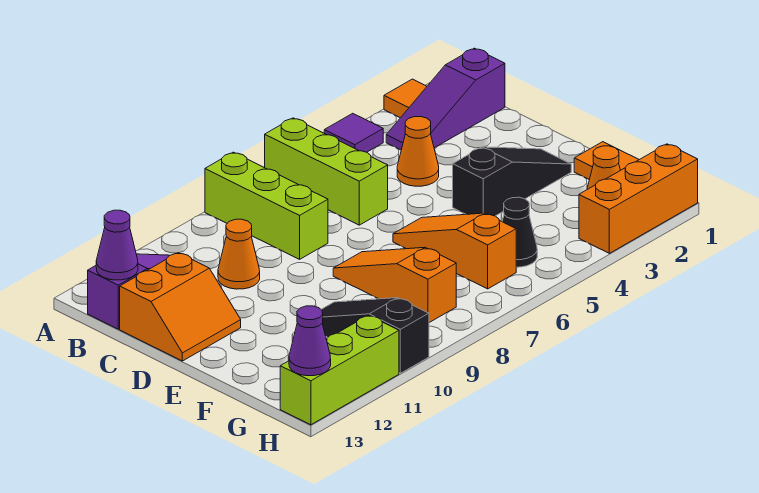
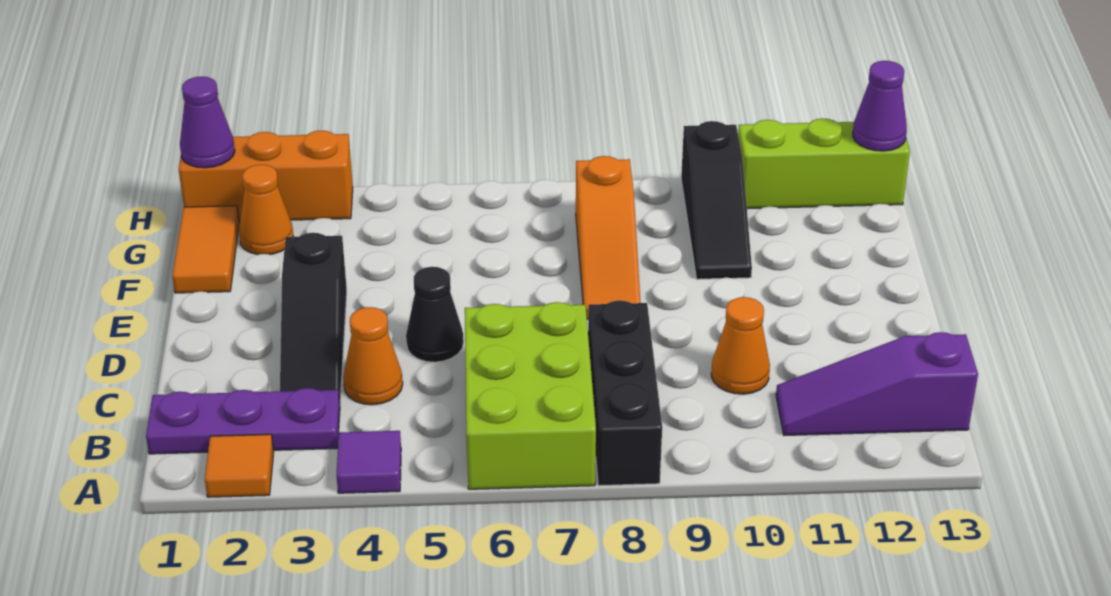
lime 1x3 brick [265,118,388,225] -> lime 2x3 brick [465,302,596,489]
lime 1x3 brick [205,152,328,259] -> black 1x3 brick [588,301,662,486]
purple 1x3 slope [386,48,505,150] -> purple 1x3 plate [146,388,340,454]
purple 1x1 cone [96,210,138,280] -> purple 1x1 cone moved to [180,77,235,168]
orange 2x2 slope [120,253,241,361] -> none
black 1x3 slope [453,147,571,216] -> black 1x3 slope turned to [280,233,347,402]
orange 1x3 slope [393,213,516,289] -> none
black 1x1 cone [502,197,537,267] -> black 1x1 cone moved to [406,267,464,362]

